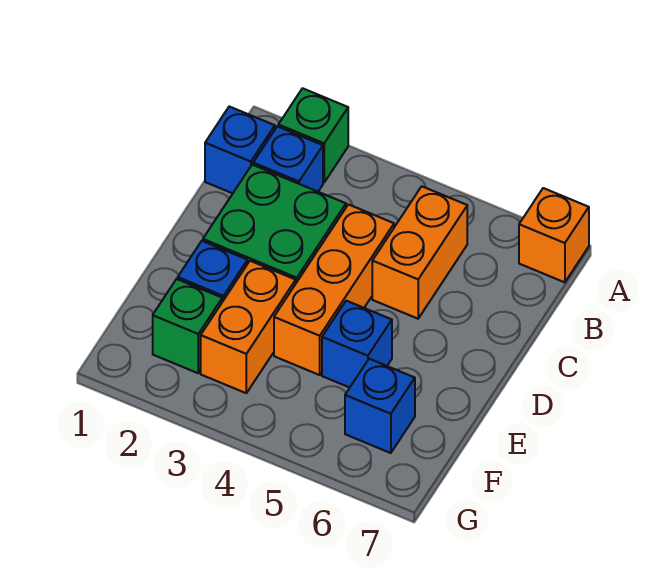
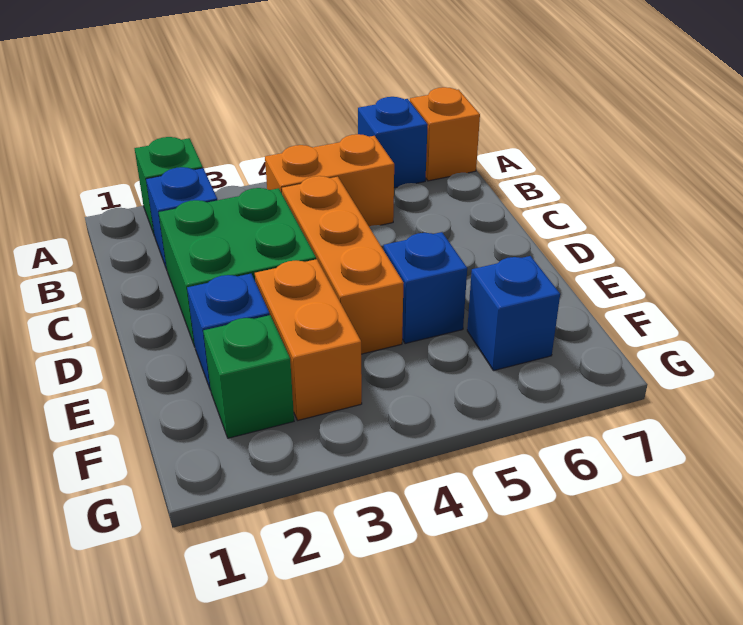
blue 1x1 brick [205,107,275,193] -> blue 1x1 brick moved to [358,97,428,188]
orange 1x2 brick [372,186,467,319] -> orange 1x2 brick turned to [265,134,394,226]

